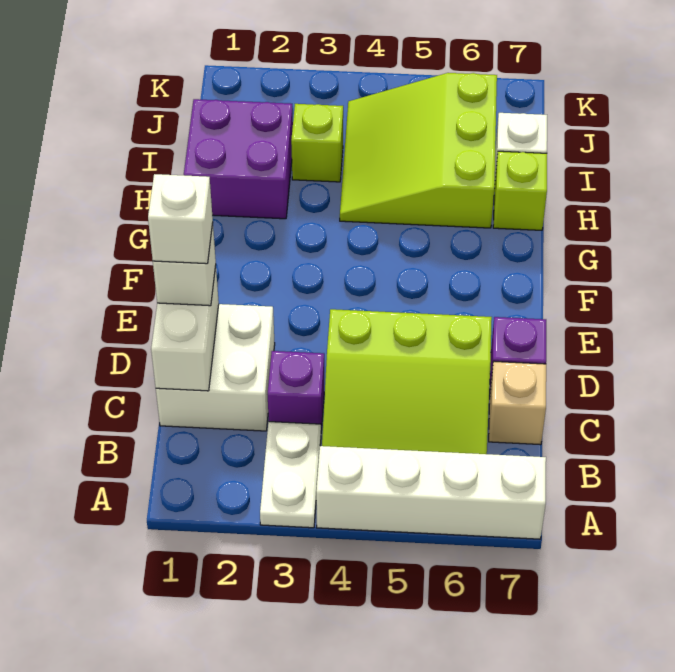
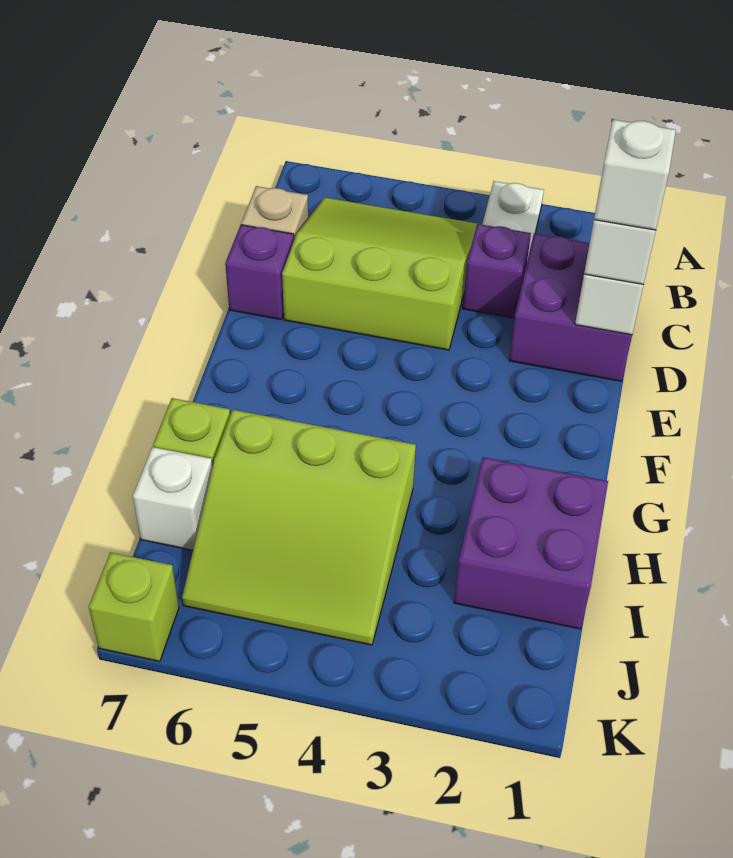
white 1x4 brick [316,446,546,539] -> none
white 2x2 brick [156,304,275,431] -> purple 2x2 brick [509,234,632,381]
lime 3x3 slope [340,73,497,228] -> lime 3x3 slope turned to [182,410,416,645]
lime 1x1 brick [291,104,343,182] -> lime 1x1 brick moved to [89,552,179,661]

